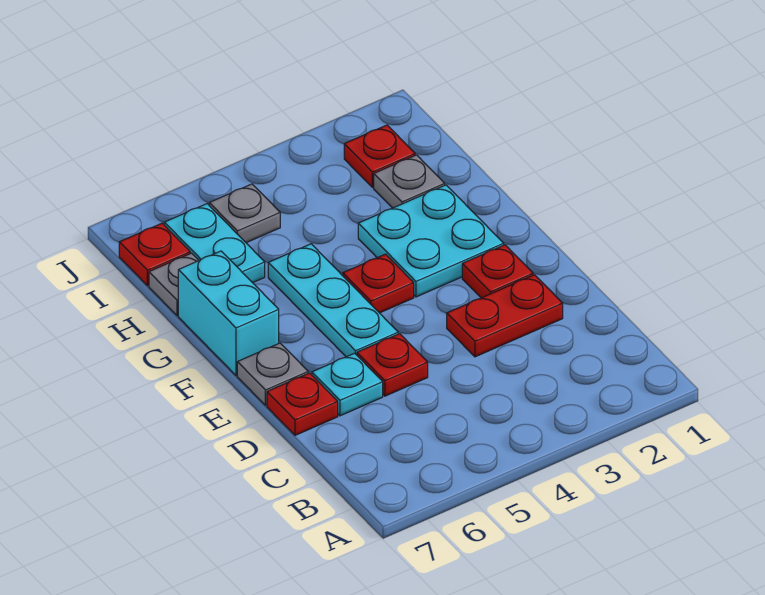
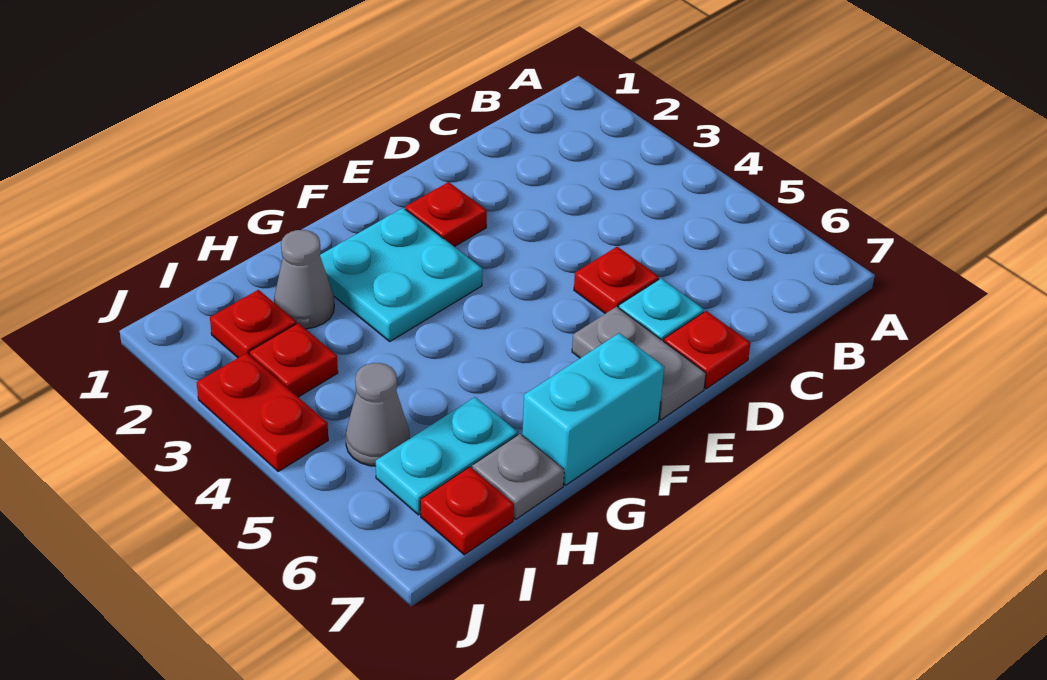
red 1x2 plate [447,275,563,357] -> red 1x2 plate moved to [197,353,328,472]
cyan 1x3 plate [268,244,398,357] -> none
grey 1x1 plate [237,343,308,406] -> grey 1x2 plate [572,307,706,420]
red 1x1 plate [343,254,414,313] -> red 1x1 plate moved to [249,323,338,397]
grey 1x1 plate [374,155,445,208] -> grey 1x1 cone [274,230,334,329]
grey 1x1 plate [209,184,280,243] -> grey 1x1 cone [346,363,410,466]

